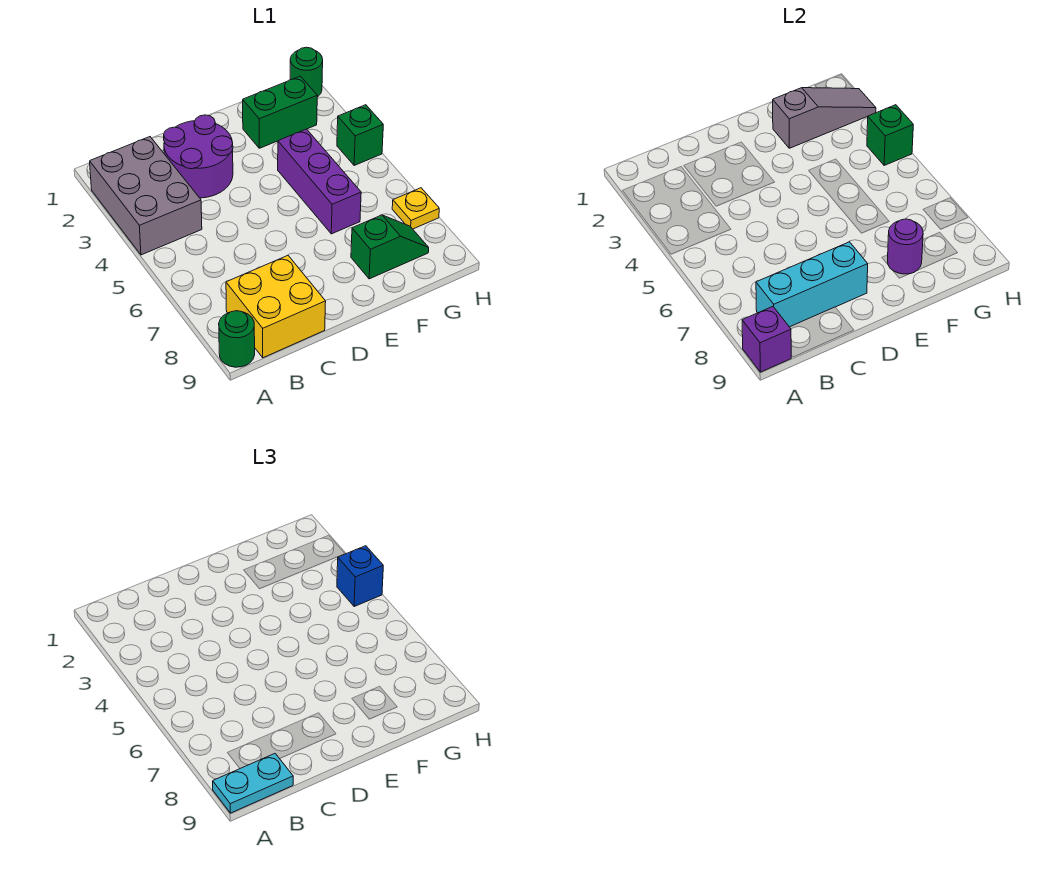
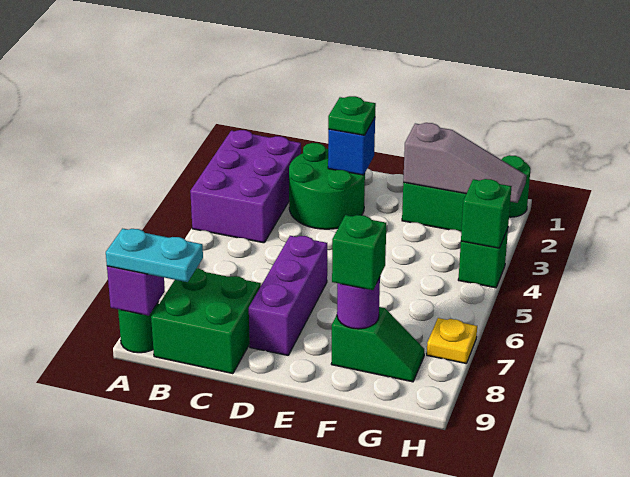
grey 2x3 brick [90,137,202,255] -> purple 2x3 brick [190,130,301,243]
yellow 2x2 brick [226,255,326,358] -> green 2x2 brick [151,268,261,374]
cyan 1x3 brick [756,242,868,327] -> none
purple 2x2 round brick [164,115,233,198] -> green 2x2 round brick [289,143,365,229]
none -> green 1x1 plate [328,96,376,135]
purple 1x3 brick [278,129,361,234] -> purple 1x3 brick moved to [249,236,327,355]
none -> green 1x1 brick [332,215,386,290]
blue 1x1 brick [337,546,383,606] -> blue 1x1 brick moved to [328,118,375,175]

